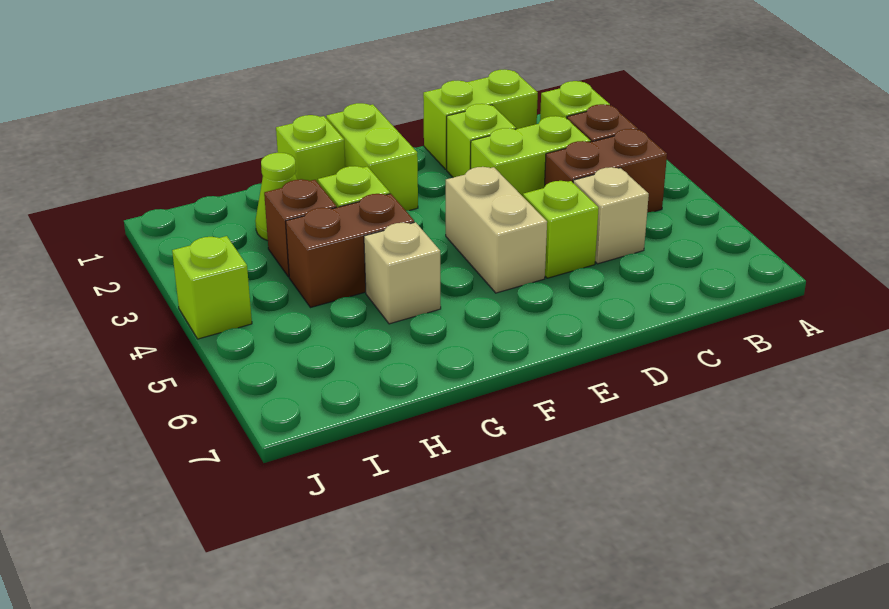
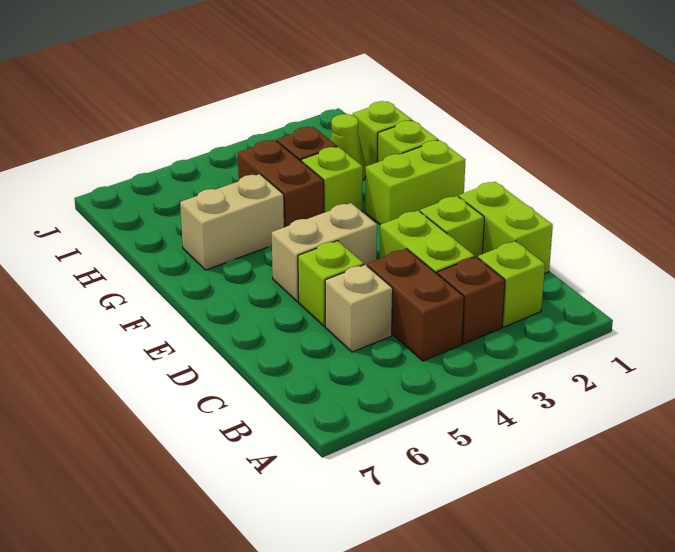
tan 1x1 brick [364,222,441,324] -> tan 1x2 brick [180,174,284,270]
lime 1x1 brick [172,236,252,339] -> lime 1x1 brick moved to [353,101,412,166]

